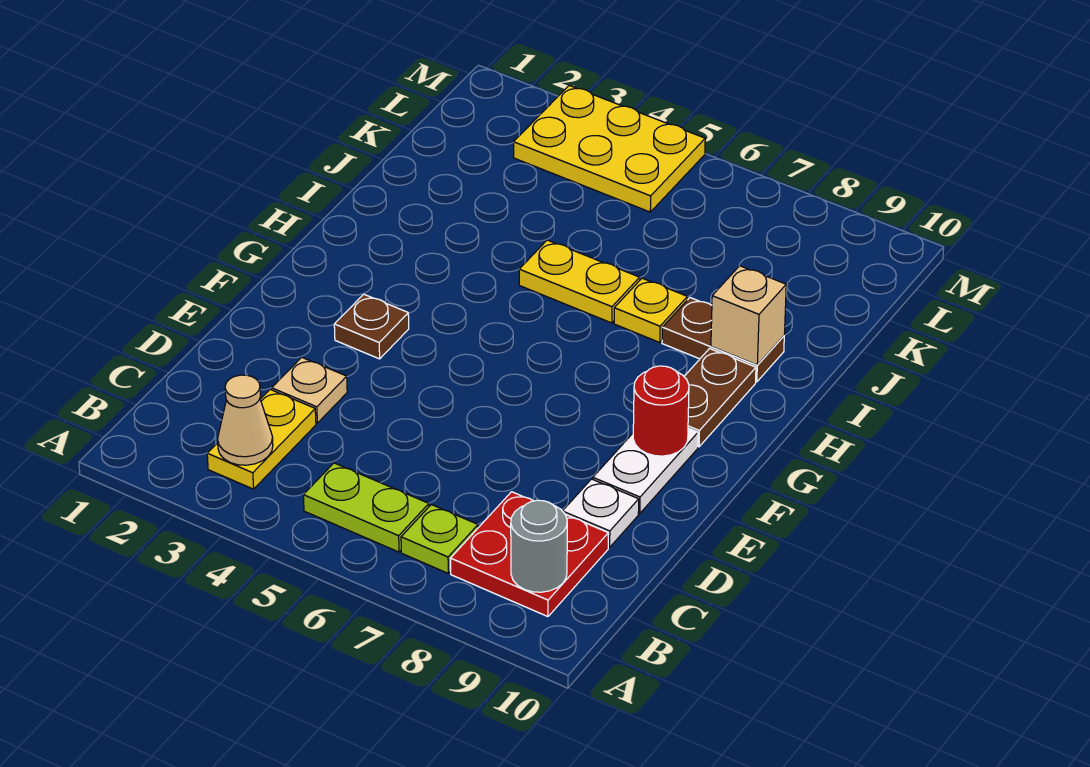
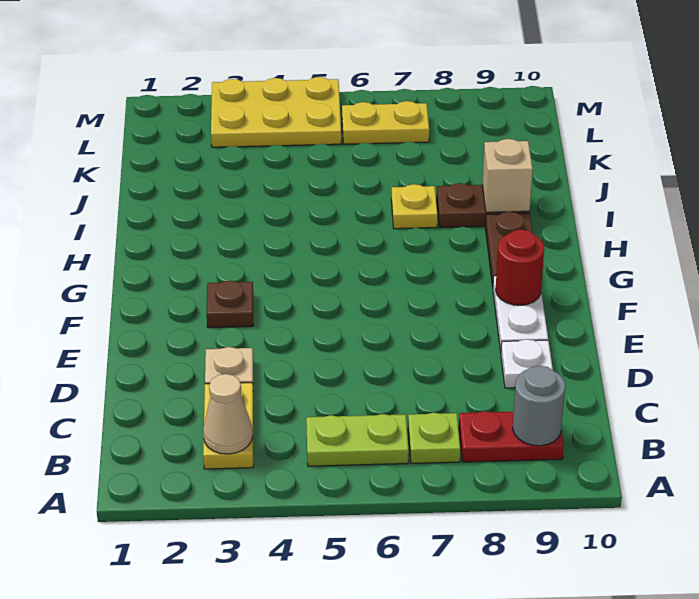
red 2x2 plate [451,492,608,617] -> red 1x2 plate [459,411,564,462]
yellow 1x2 plate [519,240,640,323] -> yellow 1x2 plate moved to [342,101,429,144]

